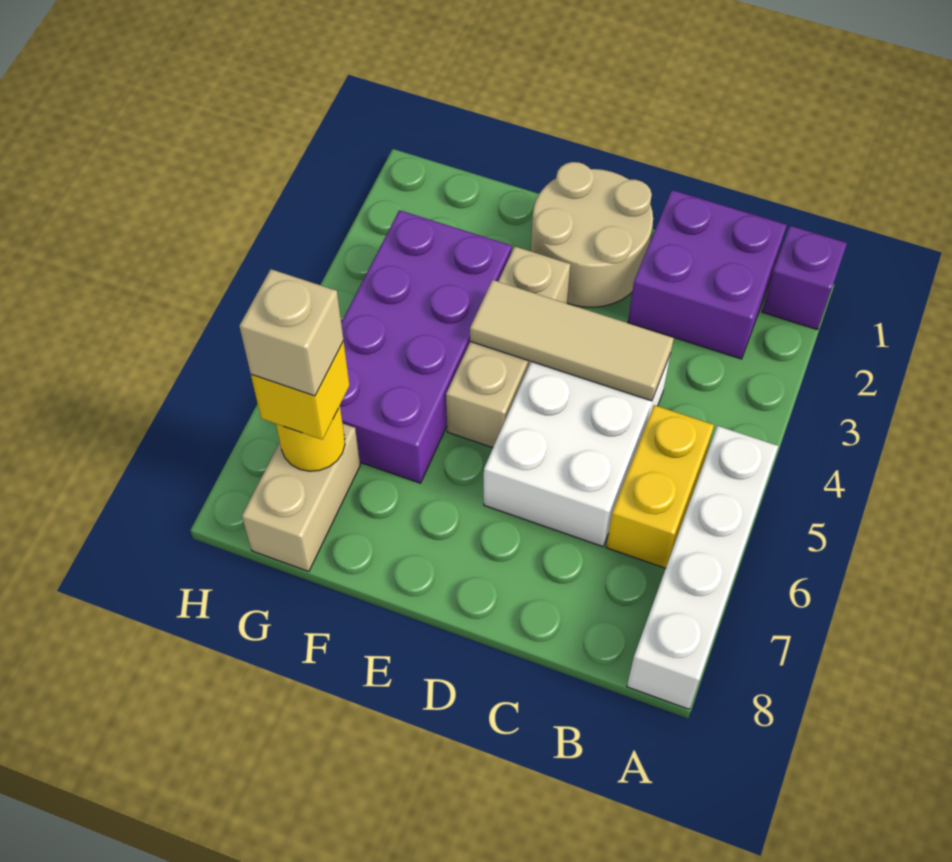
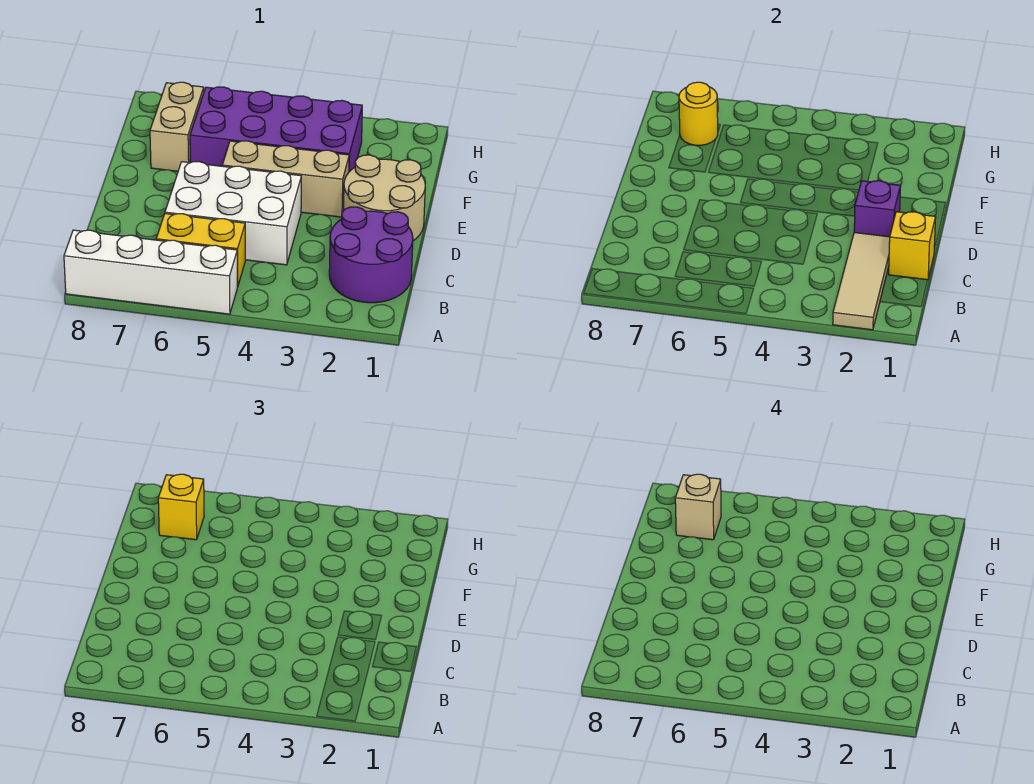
purple 1x1 brick [762,226,847,330] -> purple 1x1 brick moved to [854,181,901,237]
purple 2x2 brick [628,190,787,359] -> purple 2x2 round brick [329,207,413,303]
none -> yellow 1x1 brick [889,212,936,280]
tan 1x3 tile [470,280,674,401] -> tan 1x3 tile moved to [833,233,890,330]
tan 1x2 brick [242,424,360,572] -> tan 1x2 brick turned to [150,82,204,171]

